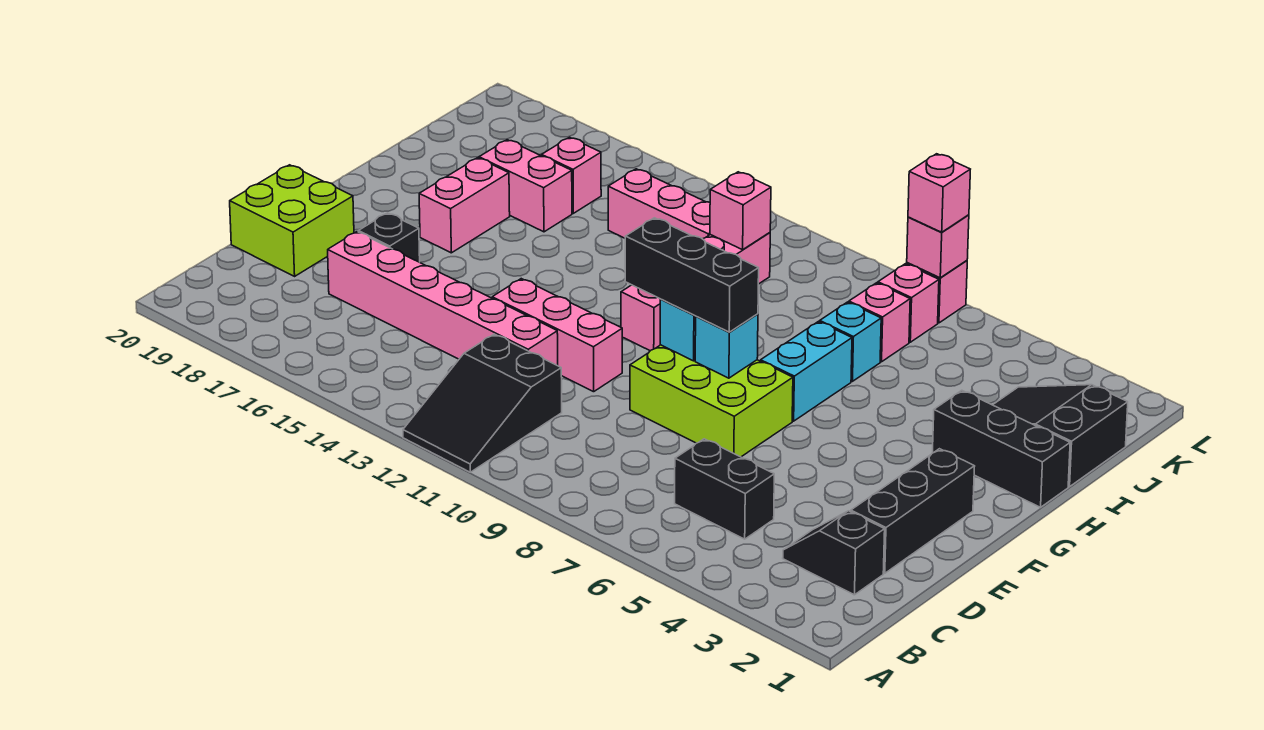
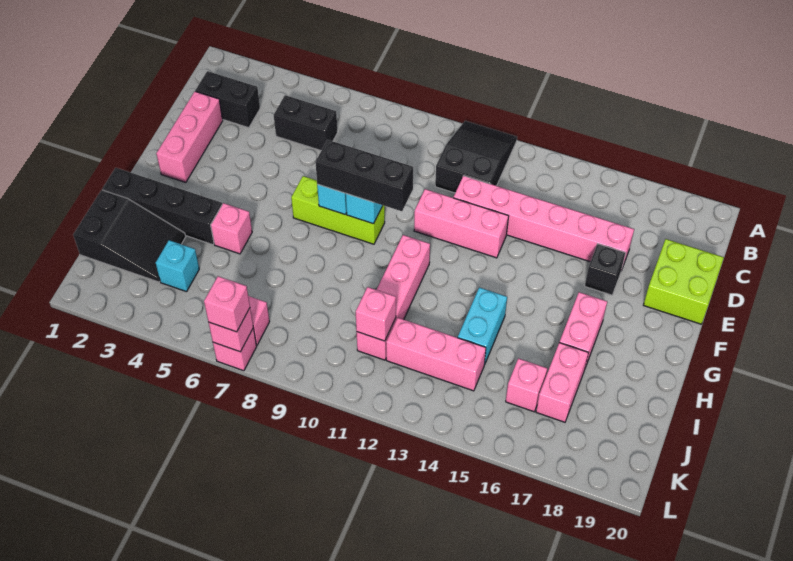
black 1x2 slope [783,511,885,595] -> black 1x2 brick [195,71,260,128]
black 1x3 brick [851,449,975,573] -> pink 1x3 brick [156,91,223,183]
lime 2x3 brick [630,345,793,457] -> lime 1x3 brick [291,176,385,244]
cyan 1x2 brick [761,322,852,421] -> cyan 1x2 brick moved to [458,288,507,365]
black 1x3 brick [933,390,1070,507] -> black 1x4 brick [102,168,222,245]
cyan 1x1 brick [820,302,881,381] -> cyan 1x1 brick moved to [156,240,199,292]
pink 1x2 brick [479,140,572,232] -> pink 1x2 brick turned to [536,343,588,422]
pink 1x1 brick [849,283,910,362] -> pink 1x1 brick moved to [211,203,252,254]

